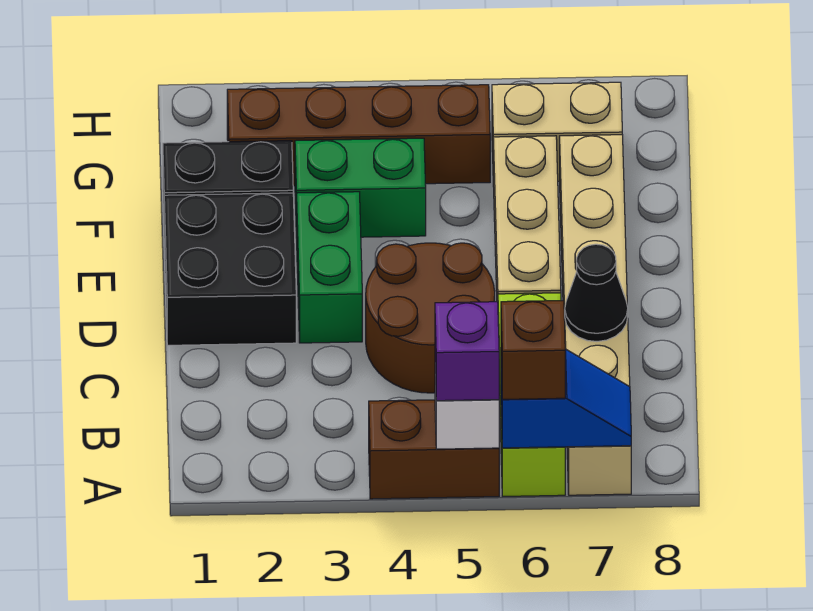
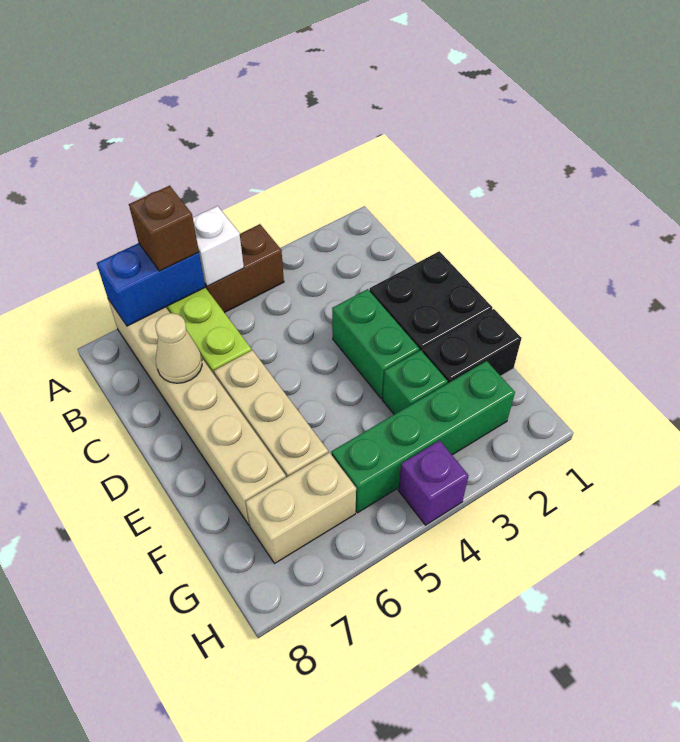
purple 1x1 brick [435,302,499,401] -> purple 1x1 brick moved to [398,440,469,525]
blue 1x2 slope [501,349,631,448] -> blue 1x2 brick [97,243,205,326]
brown 2x2 round brick [366,243,495,393] -> none
black 1x1 cone [565,244,628,341] -> tan 1x1 cone [155,313,202,383]
green 1x2 brick [295,138,426,238] -> green 1x1 brick [382,350,448,414]
brown 1x4 brick [227,85,490,186] -> green 1x4 brick [331,361,515,513]

